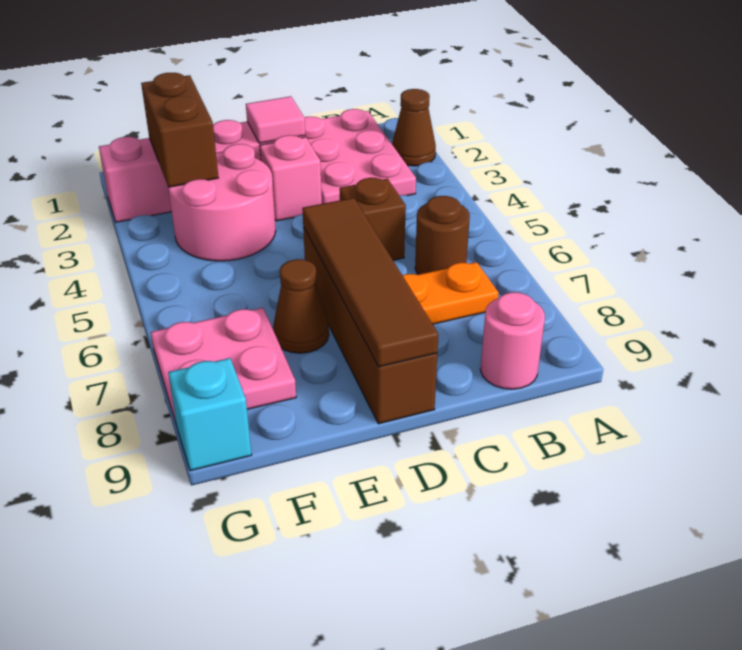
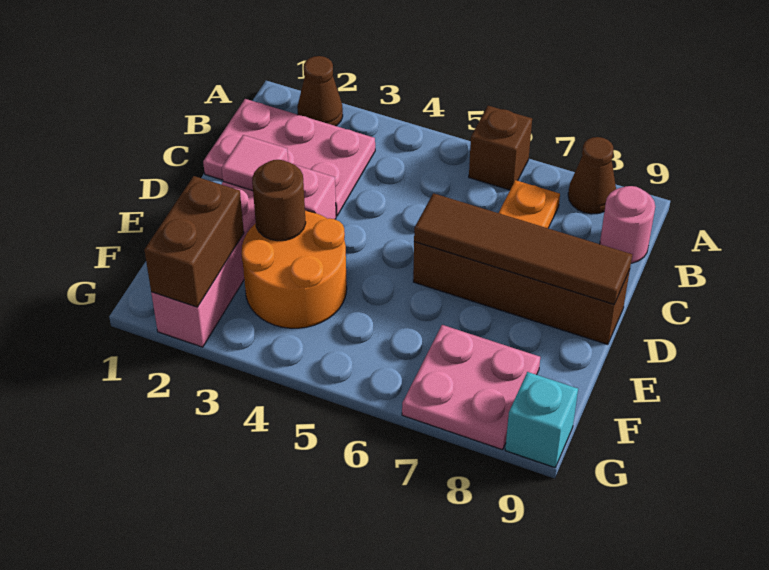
brown 1x1 round brick [415,196,470,274] -> brown 1x1 round brick moved to [252,160,306,241]
brown 1x1 brick [340,178,406,260] -> brown 1x1 brick moved to [469,106,532,190]
pink 2x2 round brick [168,144,276,261] -> orange 2x2 round brick [241,211,347,328]
brown 1x1 cone [273,259,329,353] -> brown 1x1 cone moved to [568,137,616,214]
brown 1x2 brick [141,73,219,187] -> brown 1x2 brick turned to [144,176,244,307]

